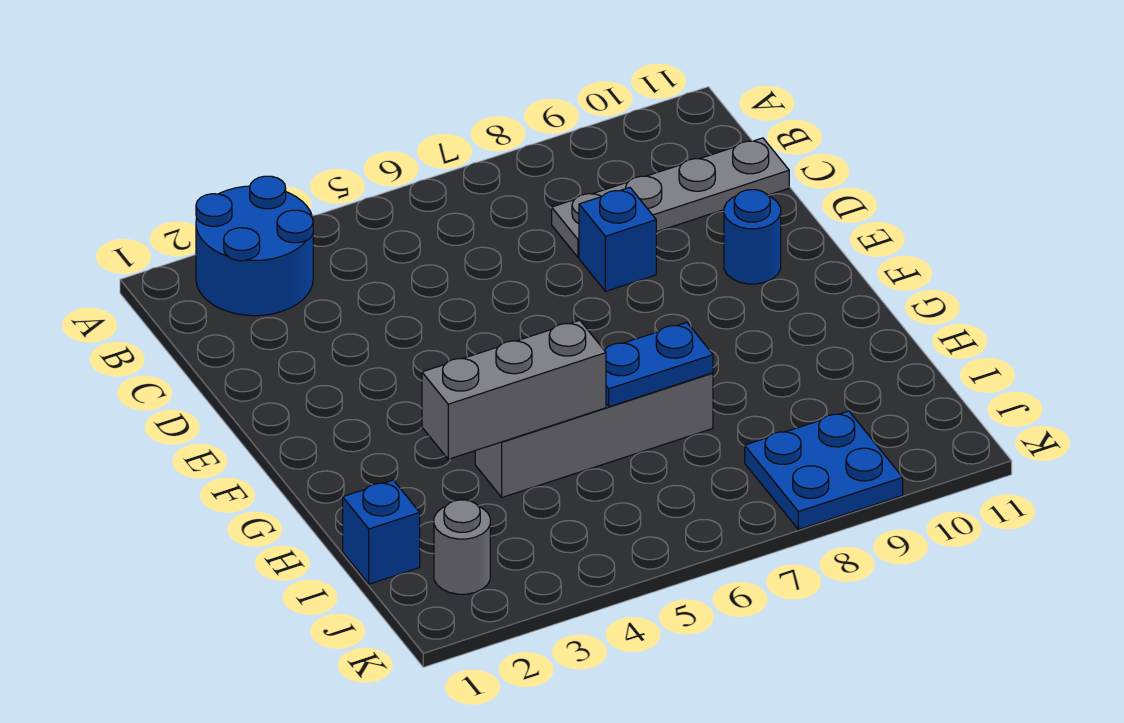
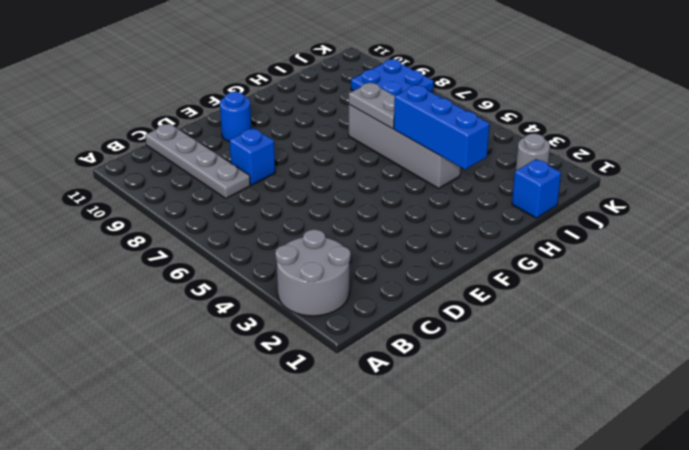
blue 2x2 round brick [196,176,313,316] -> grey 2x2 round brick [275,230,350,316]
grey 1x3 brick [422,320,606,459] -> blue 1x3 brick [394,85,489,169]
blue 1x2 plate [604,322,713,407] -> grey 1x2 plate [349,83,395,129]

